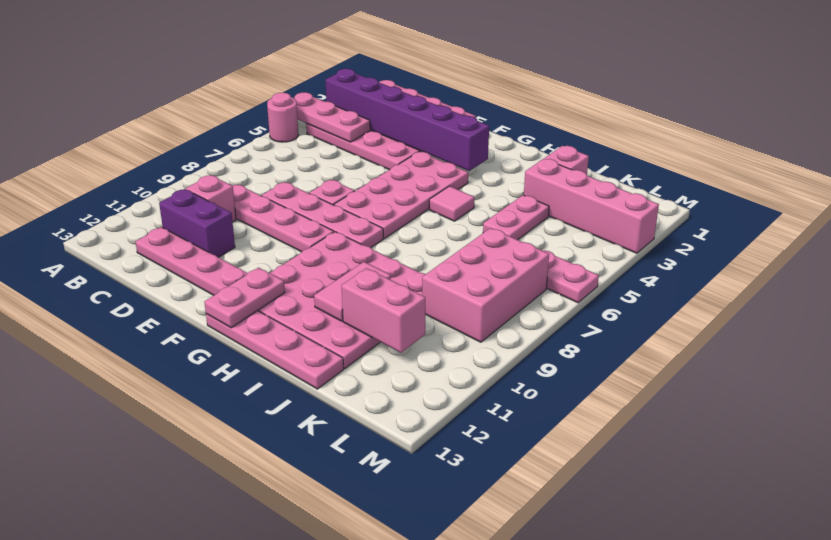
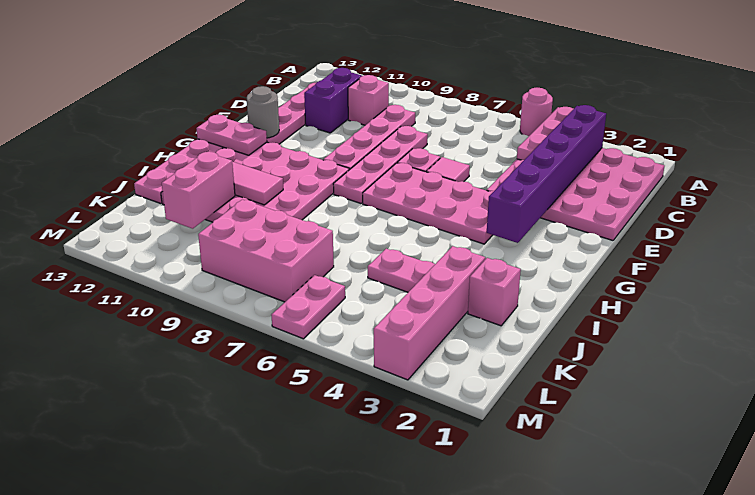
none -> grey 1x1 round brick [247,86,279,138]
pink 1x1 tile [429,186,474,221] -> pink 1x1 tile moved to [427,157,470,182]

